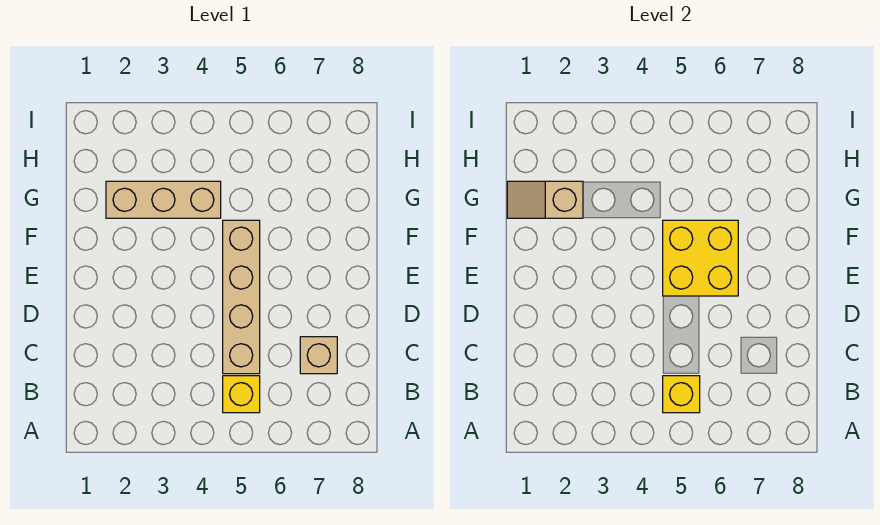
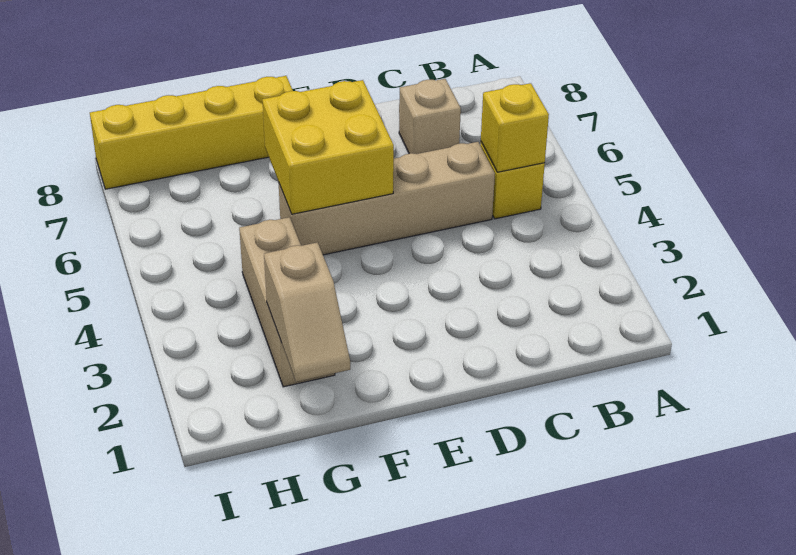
none -> yellow 1x4 brick [90,76,293,189]

